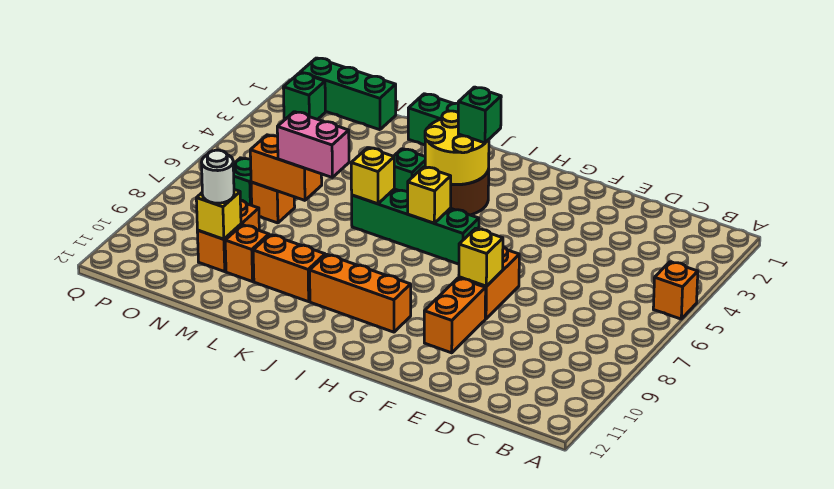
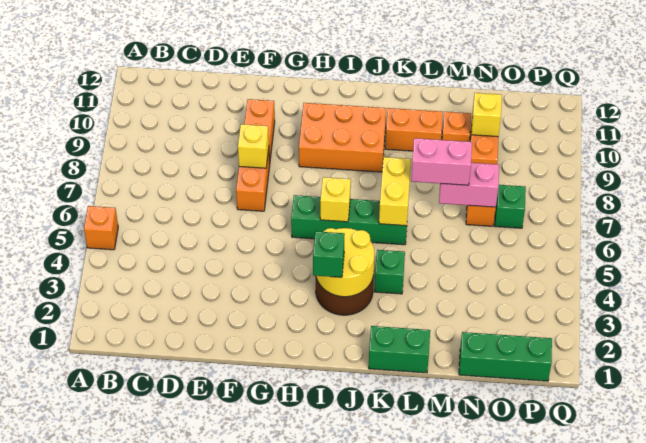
orange 1x3 brick [310,254,411,332] -> orange 2x3 brick [299,103,386,172]
yellow 1x1 brick [351,148,394,204] -> yellow 1x2 brick [379,157,411,226]
orange 1x2 brick [250,135,322,200] -> pink 1x2 brick [439,163,499,207]
white 1x1 round brick [202,150,234,203] -> none
green 1x1 brick [283,73,325,119] -> none

